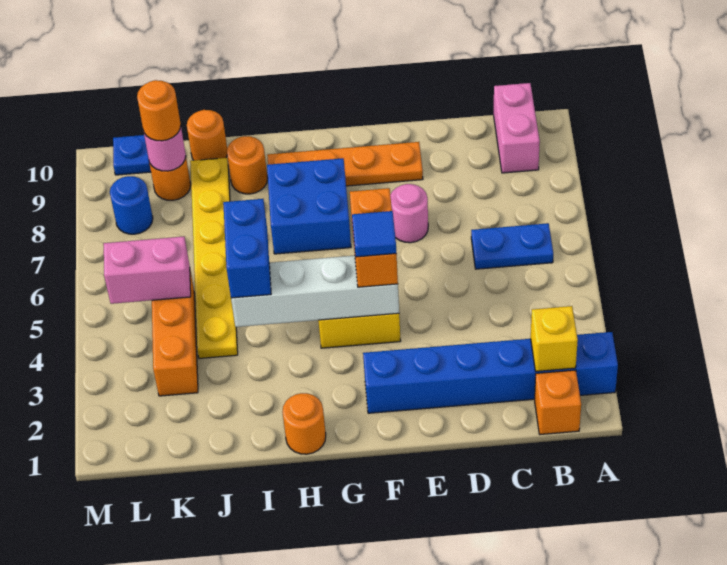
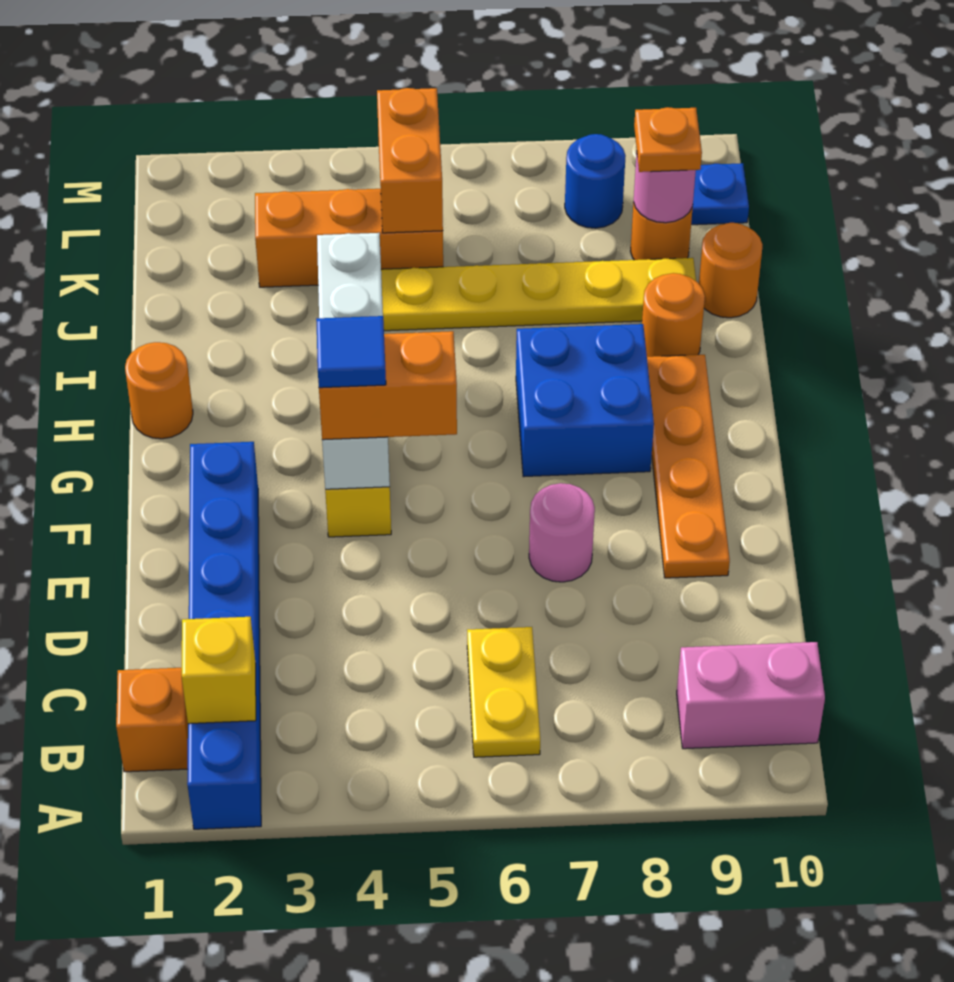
blue 1x2 plate [471,223,553,269] -> yellow 1x2 plate [467,627,540,757]
blue 1x2 brick [223,199,271,298] -> none
pink 1x2 brick [104,237,191,304] -> orange 1x2 brick [377,88,443,233]
orange 1x1 round brick [137,80,181,141] -> orange 1x1 plate [634,107,702,172]

